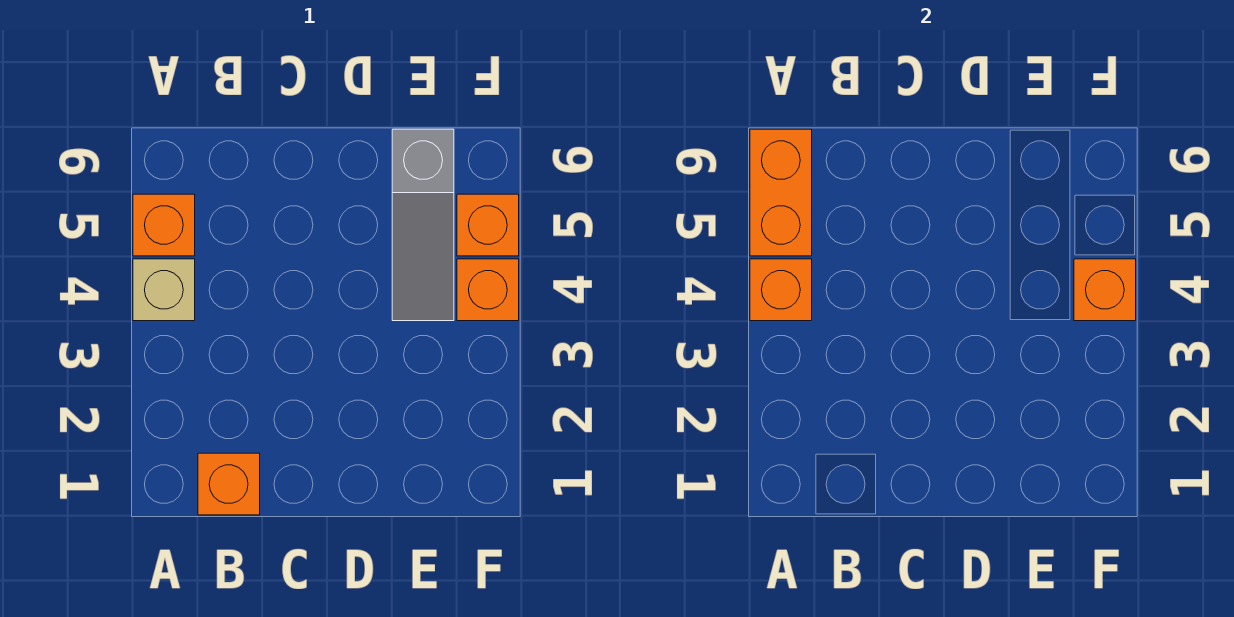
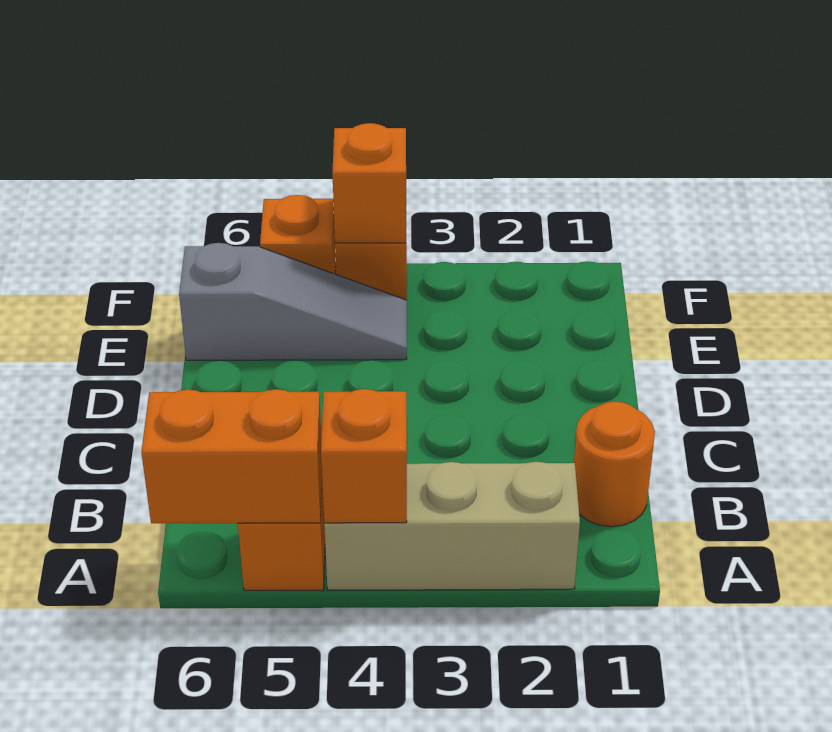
tan 1x1 brick [133,259,195,321] -> tan 1x3 brick [324,462,580,590]
orange 1x1 brick [198,453,260,515] -> orange 1x1 round brick [574,402,655,527]

